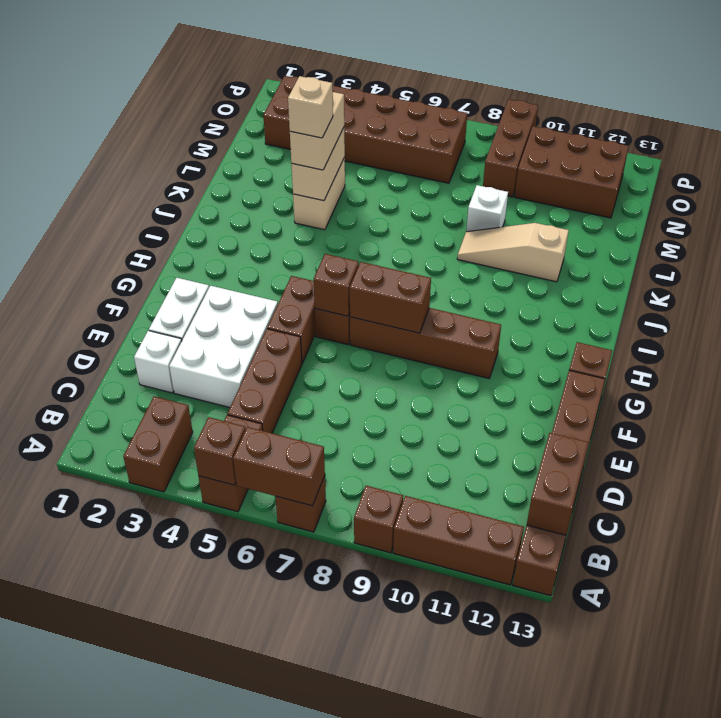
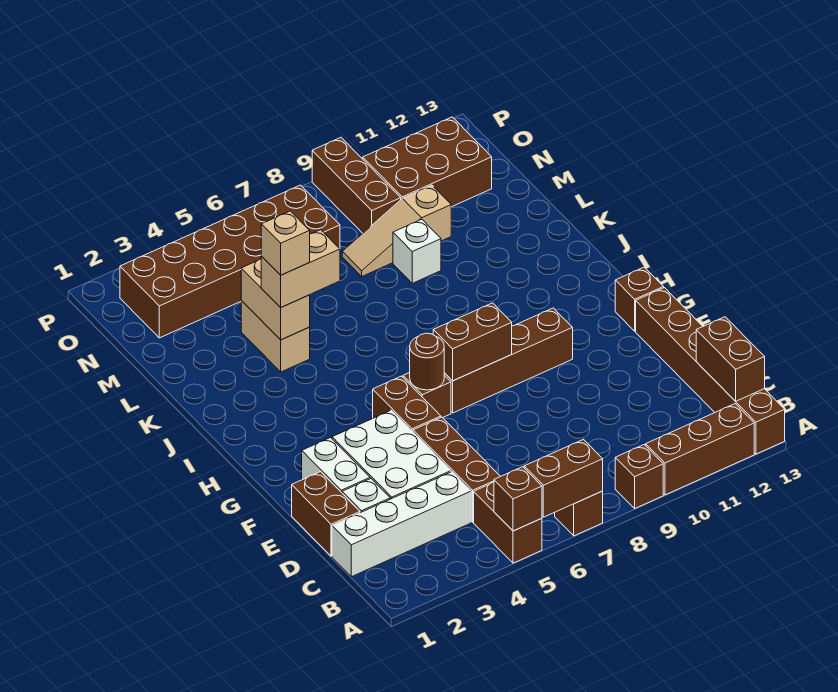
brown 1x2 brick [123,396,193,492] -> brown 1x2 brick moved to [292,472,360,556]
none -> white 1x4 brick [332,472,471,577]
brown 1x1 brick [314,254,359,316] -> brown 1x1 round brick [410,333,444,390]
tan 1x2 brick [290,92,344,170] -> tan 1x2 brick turned to [261,230,340,307]
tan 1x3 slope [457,223,569,282] -> tan 1x3 slope moved to [342,185,451,276]

